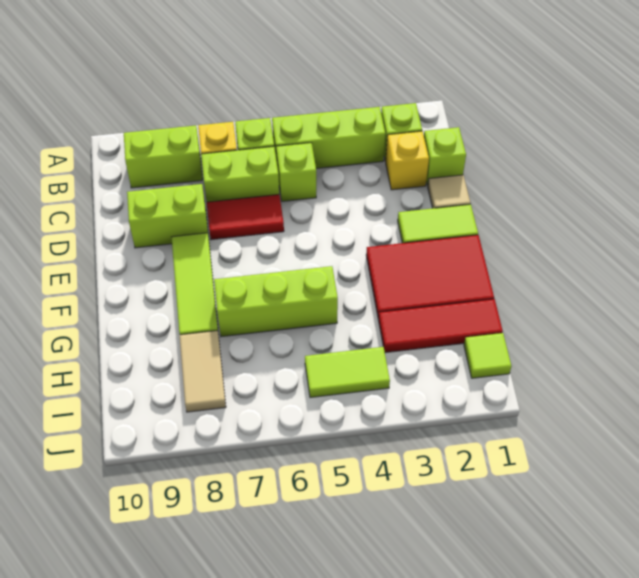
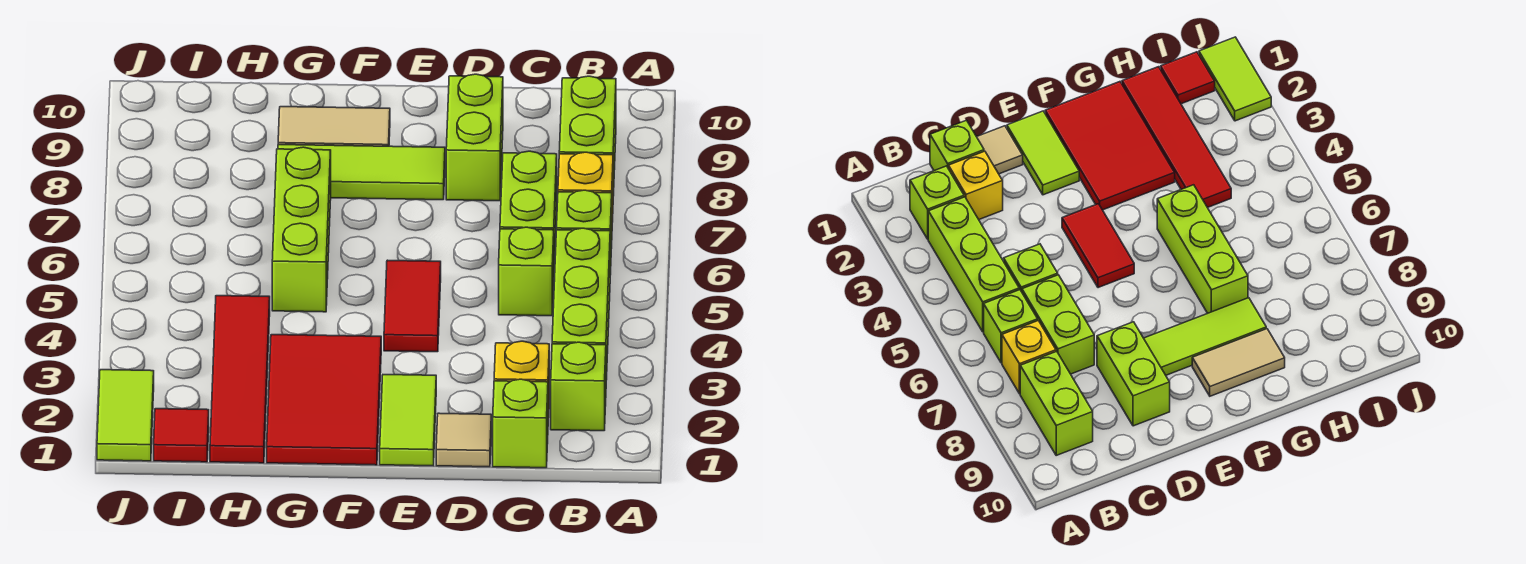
red 1x2 tile [207,194,284,240] -> red 1x2 tile moved to [384,260,441,352]
red 1x3 tile [378,299,503,353] -> red 1x4 tile [210,296,270,463]
tan 1x2 tile [180,331,226,412] -> tan 1x2 tile moved to [278,107,390,146]
lime 1x1 tile [464,333,511,378] -> red 1x1 tile [154,409,209,462]
lime 1x2 tile [305,347,390,398] -> lime 1x2 tile moved to [97,370,154,461]

